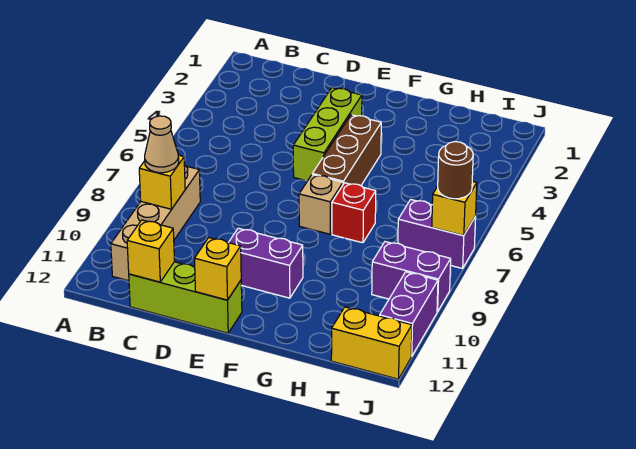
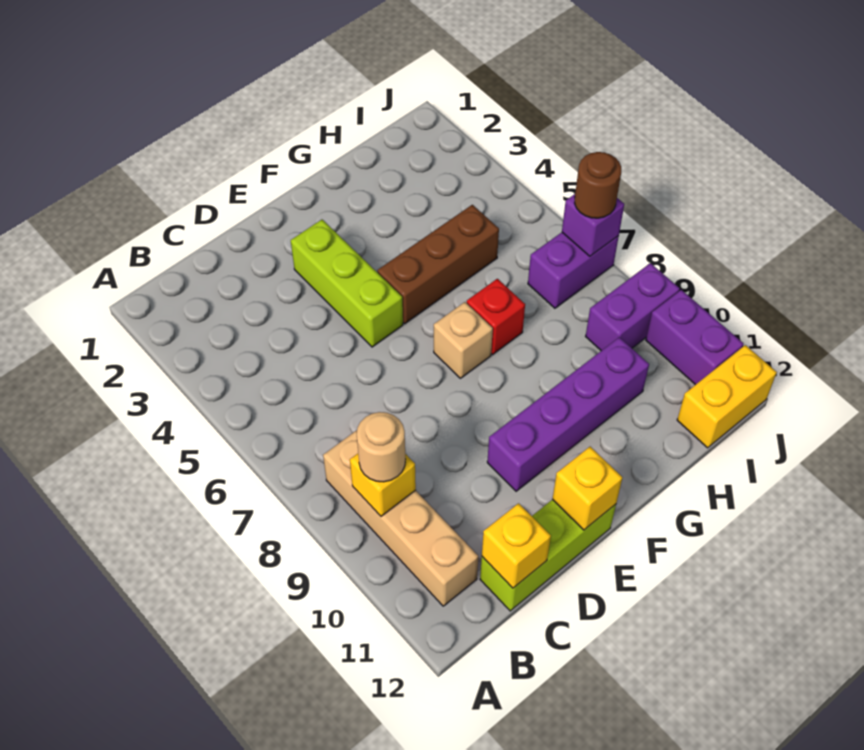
tan 1x1 cone [145,116,179,173] -> tan 1x1 round brick [357,412,406,482]
purple 1x2 brick [228,228,303,298] -> purple 1x4 brick [487,337,649,491]
brown 1x3 brick [312,115,381,186] -> brown 1x3 brick turned to [377,205,499,324]
yellow 1x1 brick [432,181,477,236] -> purple 1x1 brick [562,194,624,256]

